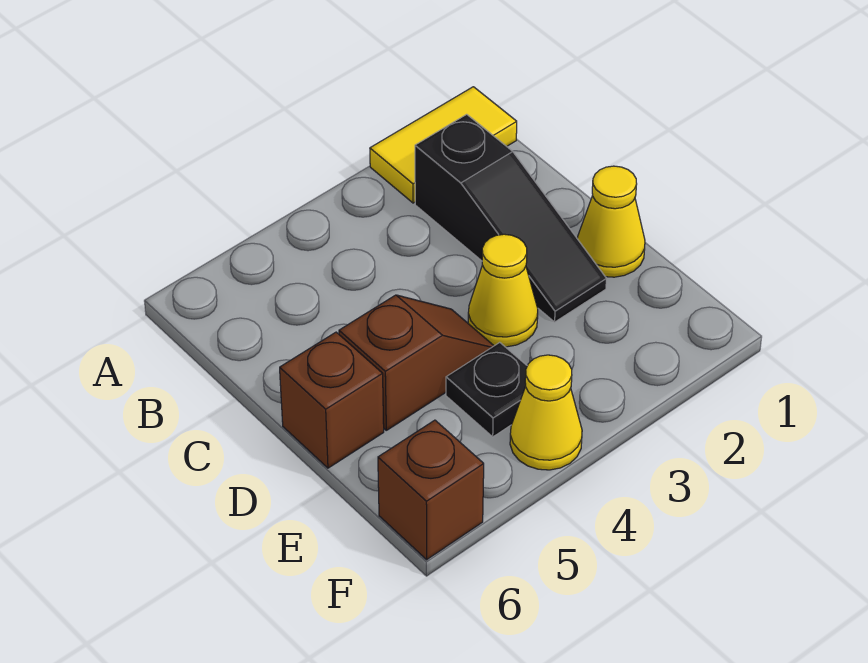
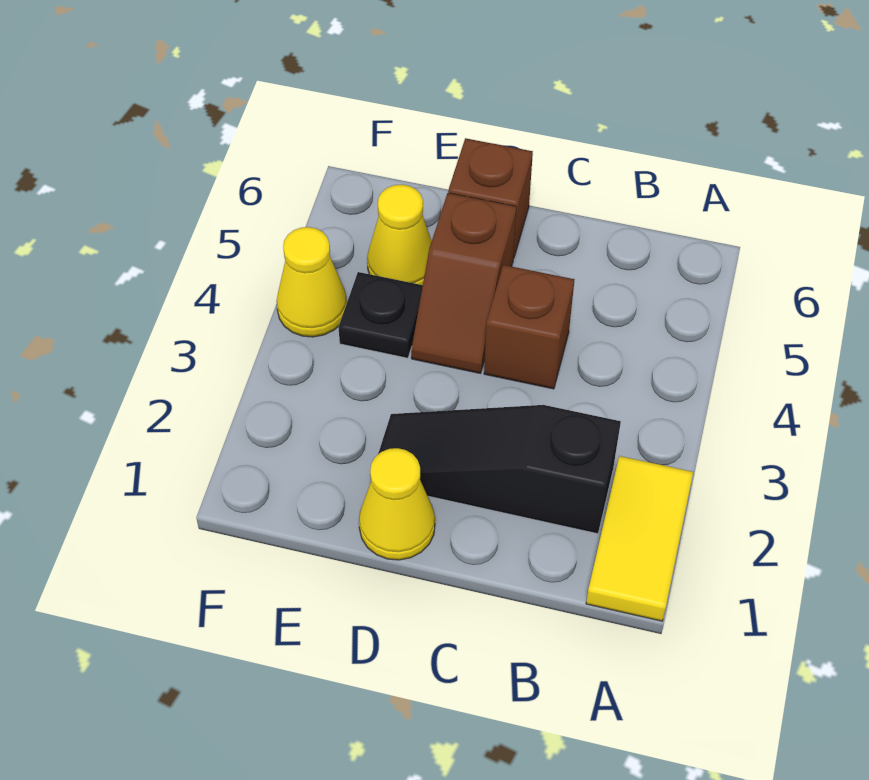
yellow 1x1 cone [468,234,538,347] -> yellow 1x1 cone moved to [367,185,432,285]
brown 1x1 brick [378,420,484,560] -> brown 1x1 brick moved to [484,265,575,389]

